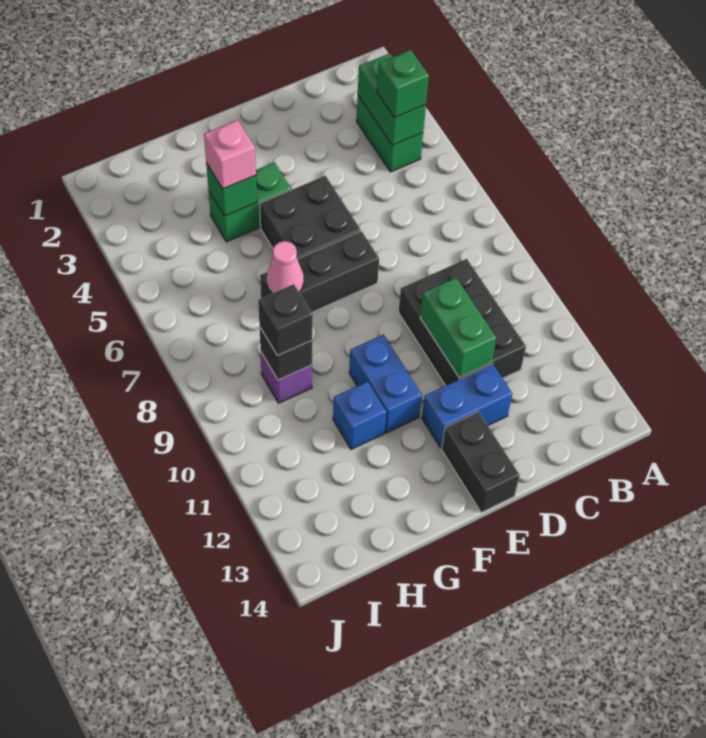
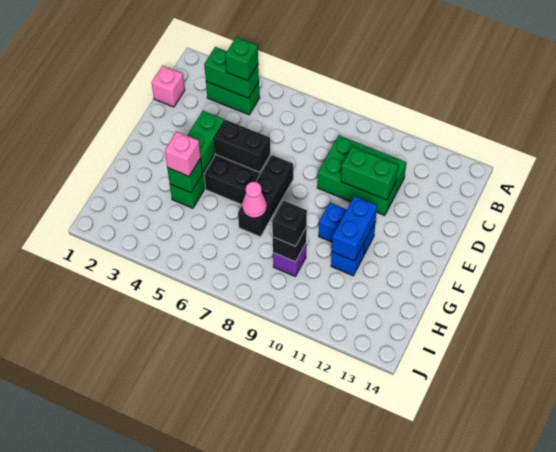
none -> pink 1x1 brick [151,66,185,107]
black 2x3 brick [399,259,526,386] -> green 2x3 brick [317,135,406,216]
blue 1x2 brick [422,364,512,448] -> blue 1x2 brick moved to [332,196,377,261]
none -> green 1x2 brick [187,111,224,173]
black 1x2 brick [442,412,520,512] -> black 1x2 brick moved to [214,120,270,172]

